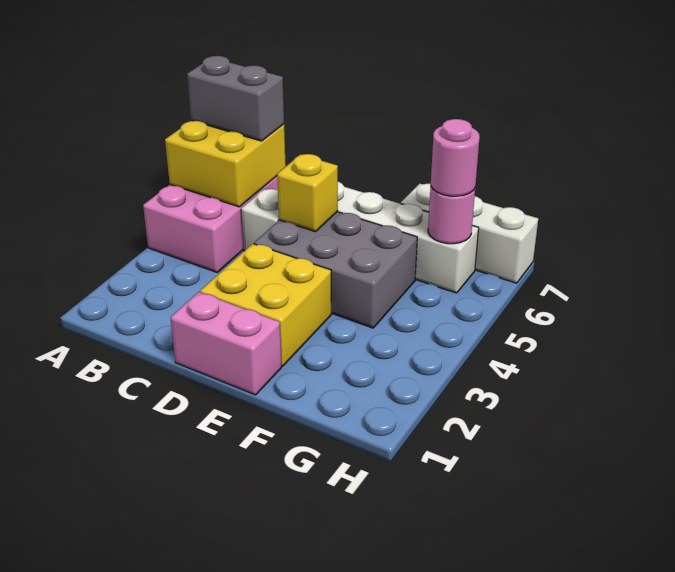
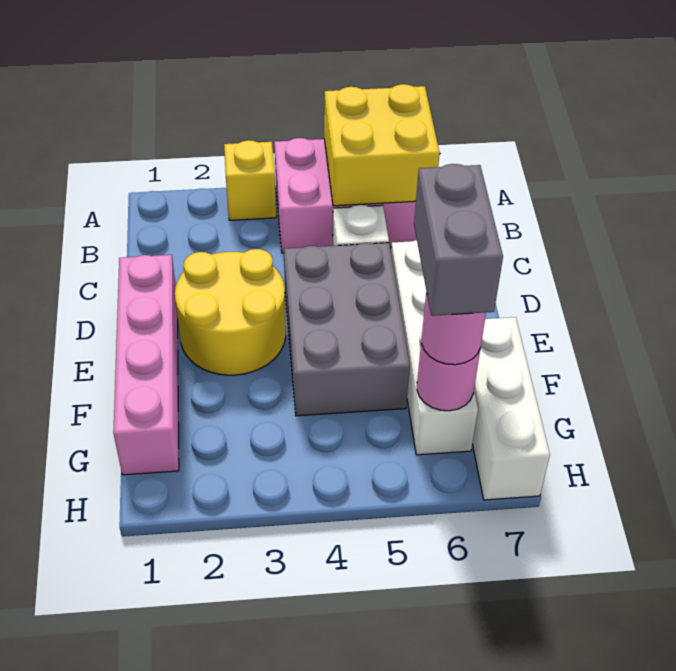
grey 1x2 brick [187,56,284,141] -> grey 1x2 brick moved to [414,164,503,316]
pink 1x2 brick [170,292,282,395] -> pink 1x4 brick [113,255,179,475]
yellow 2x2 brick [200,244,331,366] -> yellow 2x2 round brick [175,249,286,375]
yellow 1x1 brick [277,154,338,232] -> yellow 1x1 brick moved to [224,140,276,220]

